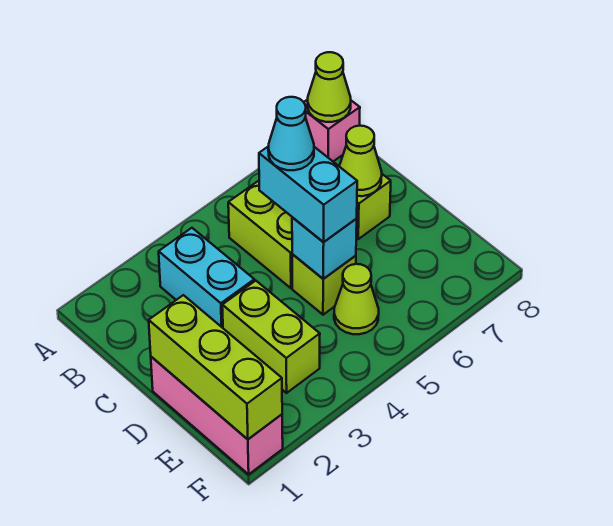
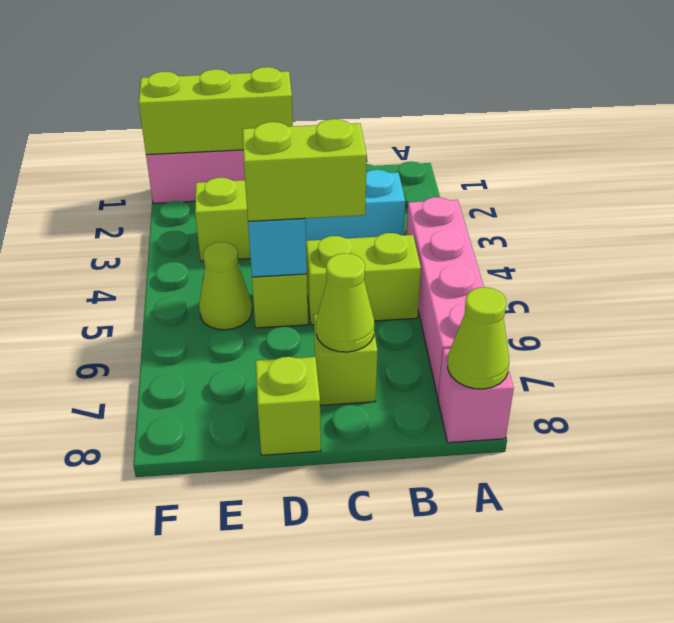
none -> pink 1x4 brick [406,197,484,397]
cyan 1x2 brick [259,146,357,242] -> lime 1x2 brick [242,119,367,221]
cyan 1x1 cone [268,97,314,170] -> none
none -> lime 1x1 brick [256,357,321,455]

